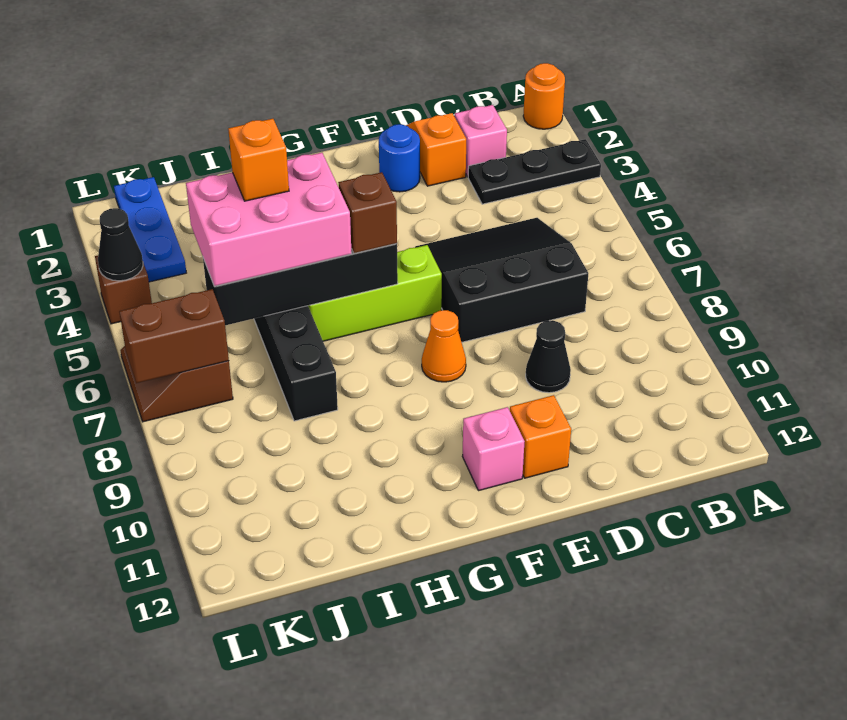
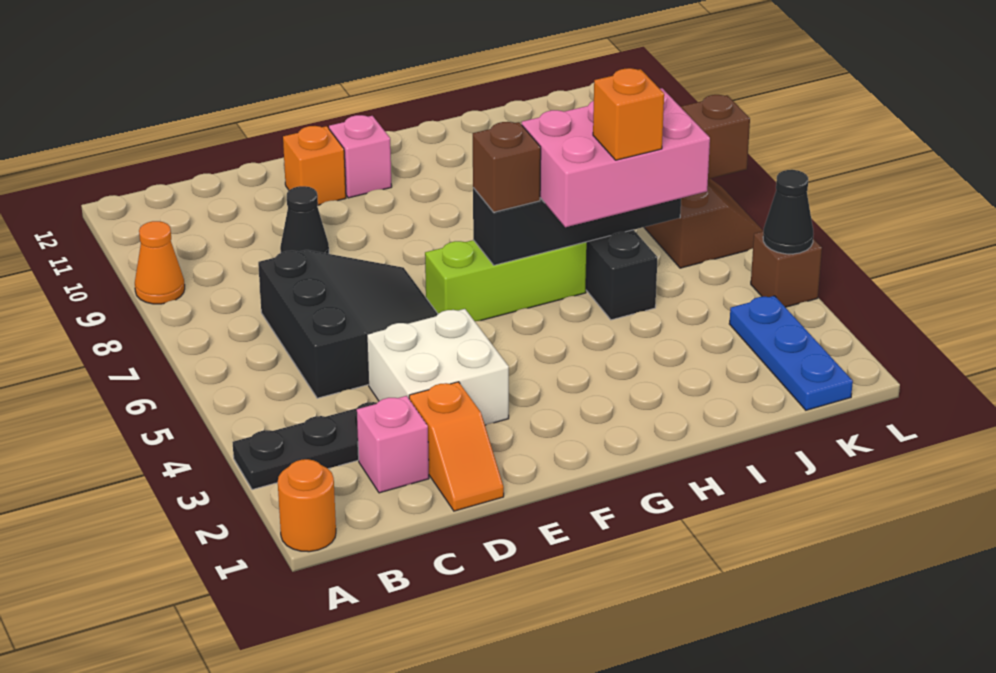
black 3x3 slope [415,218,588,342] -> black 3x3 slope turned to [258,250,438,398]
none -> white 2x2 brick [367,309,509,425]
blue 1x1 round brick [379,124,420,192] -> none
orange 1x1 cone [422,310,466,382] -> orange 1x1 cone moved to [135,221,185,304]

